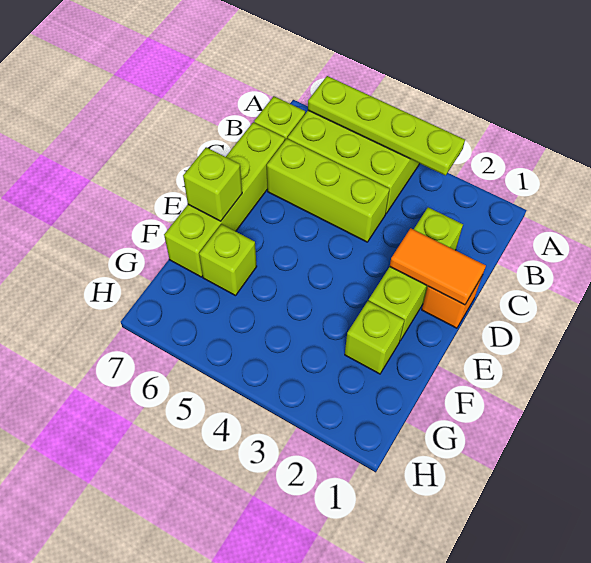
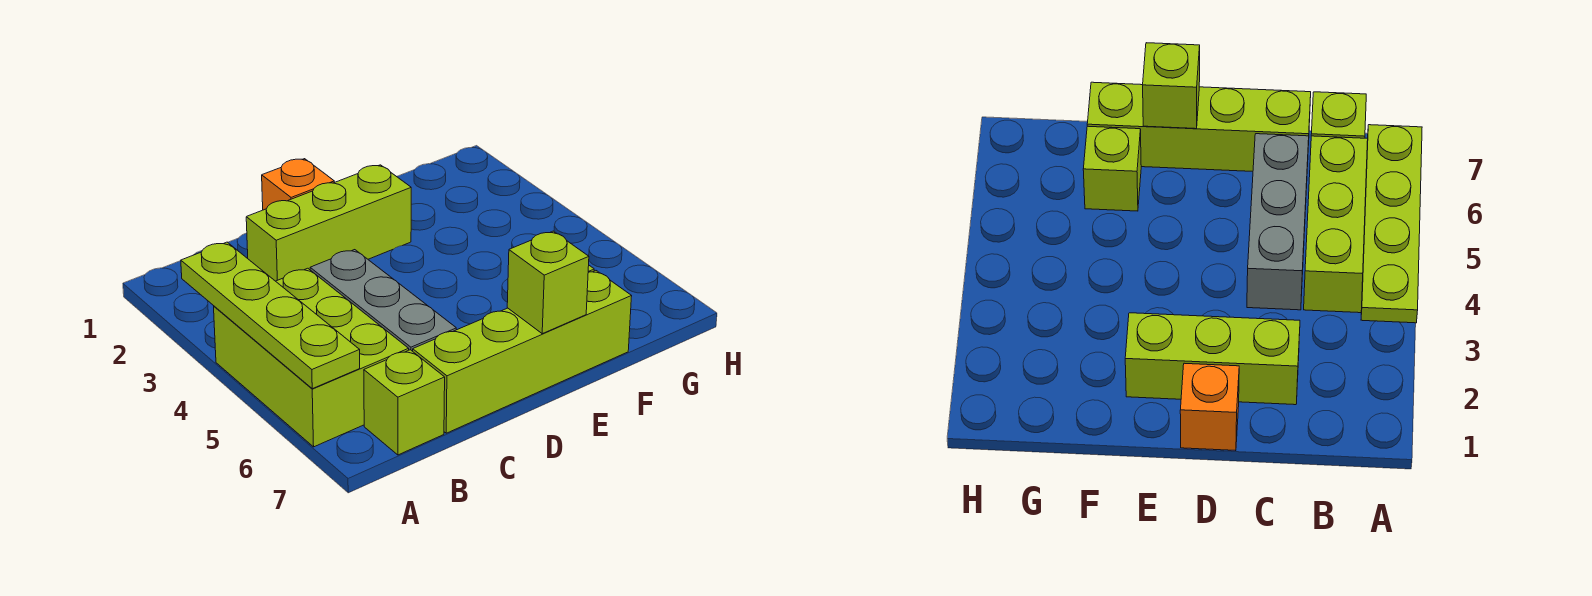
lime 1x3 brick [267,139,390,242] -> grey 1x3 brick [310,250,456,351]
orange 1x2 tile [390,228,486,305] -> none
lime 1x1 brick [345,301,404,374] -> none

